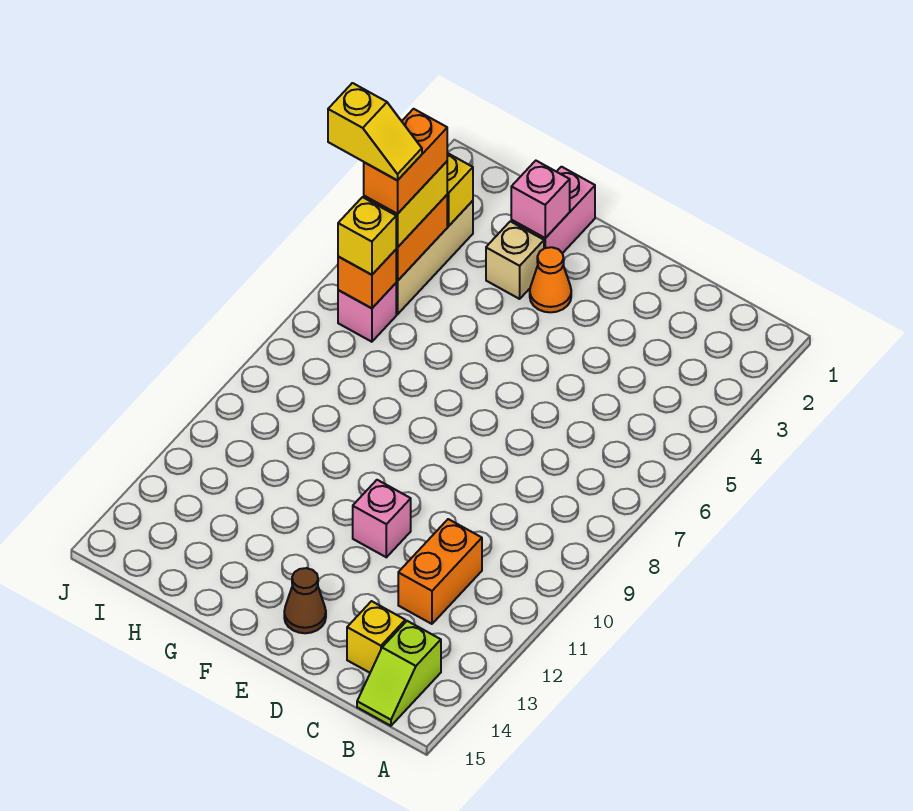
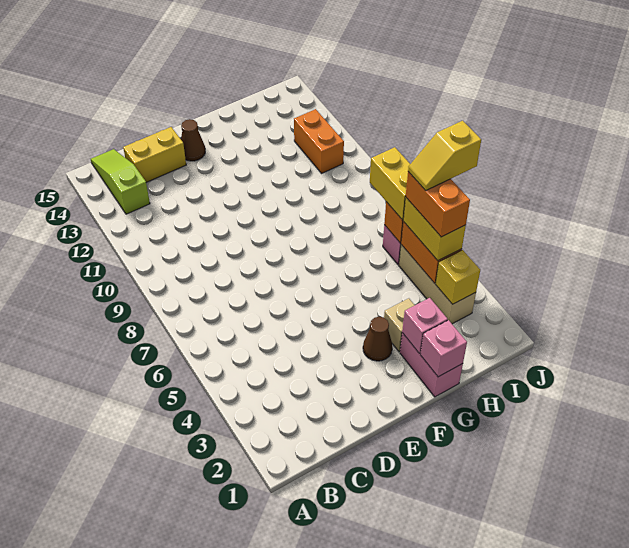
lime 1x2 slope [357,621,441,726] -> lime 1x3 slope [91,149,150,214]
orange 1x2 brick [398,519,482,624] -> orange 1x2 brick moved to [294,109,344,173]
yellow 1x1 brick [347,601,405,673] -> yellow 1x2 brick [123,127,186,182]
pink 1x1 brick [353,480,411,557] -> pink 1x1 brick moved to [420,320,467,377]
orange 1x1 cone [530,247,571,312] -> brown 1x1 cone [363,317,392,361]
yellow 1x1 brick [338,197,396,275] -> yellow 1x2 brick [370,147,410,220]

